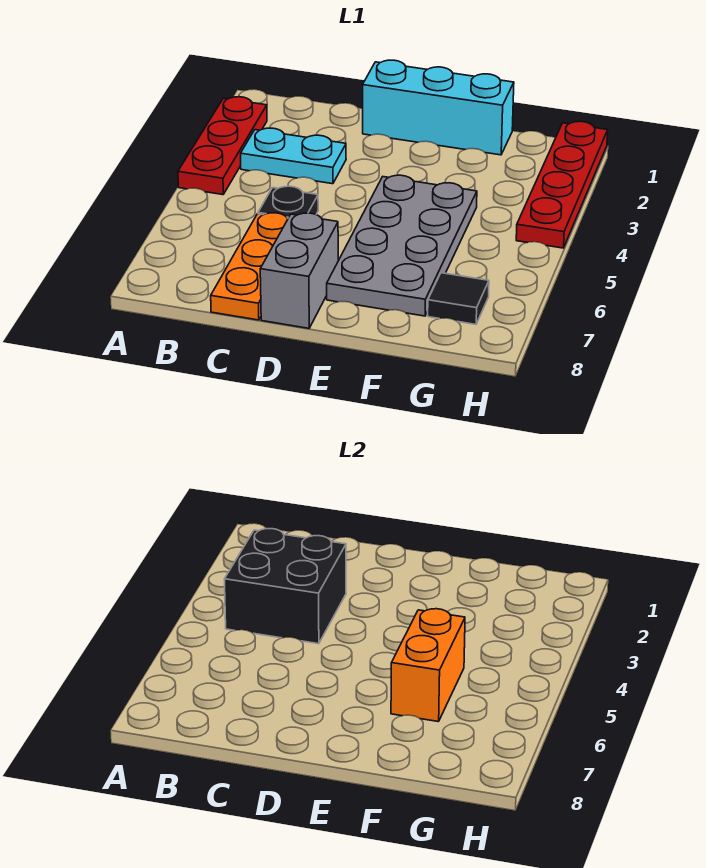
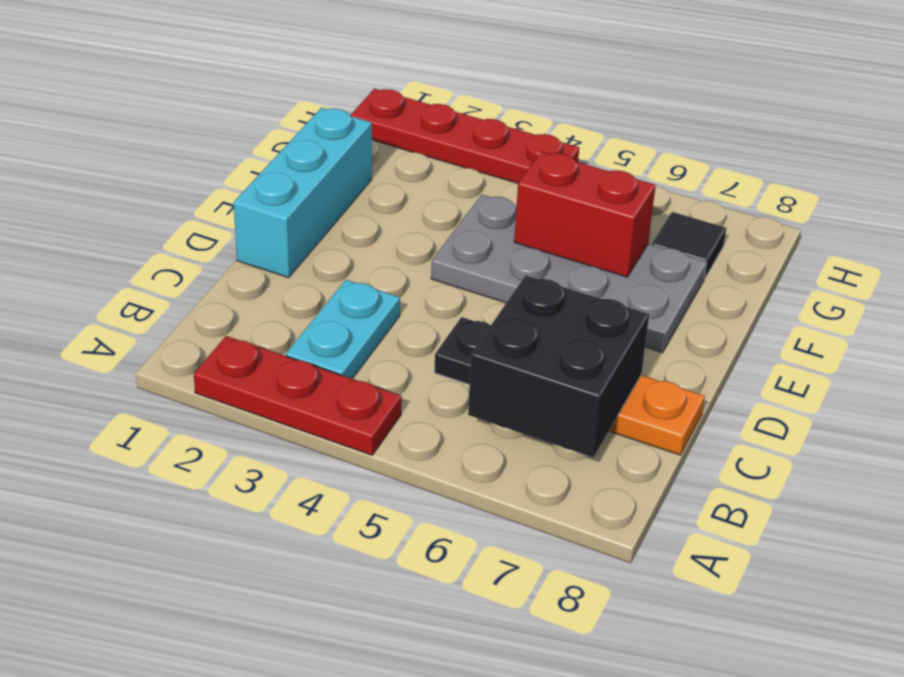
black 2x2 brick [224,529,346,644] -> black 2x2 brick moved to [468,275,649,457]
grey 1x2 brick [260,213,338,328] -> none
orange 1x2 brick [391,609,465,722] -> red 1x2 brick [514,152,656,277]

